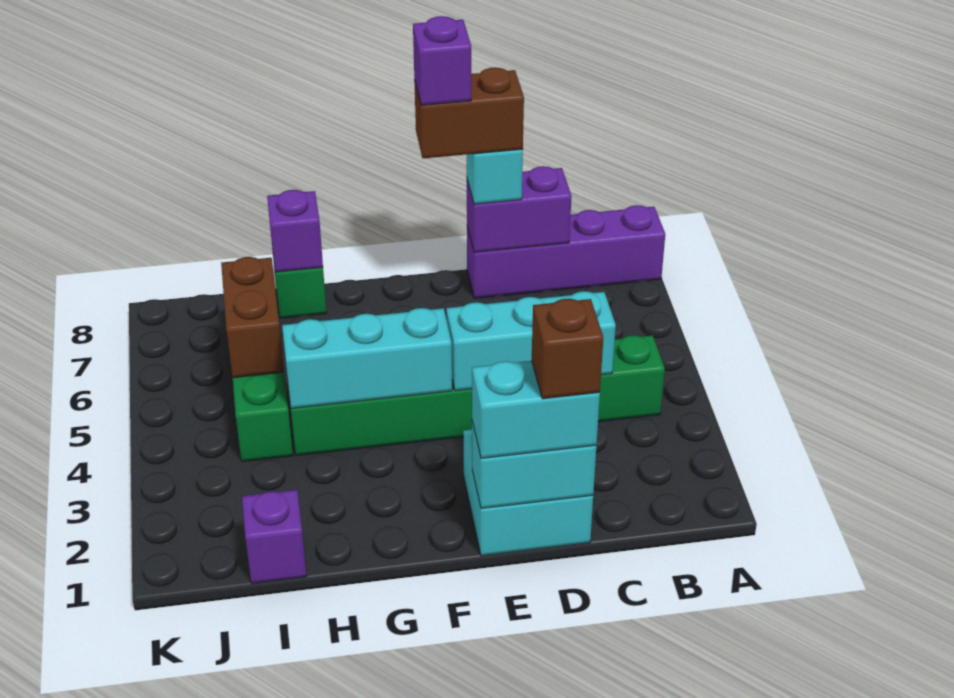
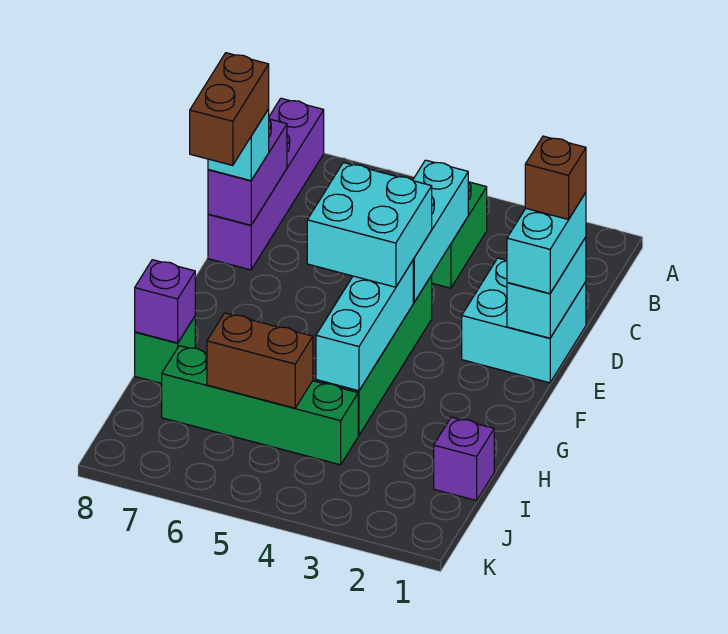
none -> cyan 2x2 brick [307,163,432,287]
purple 1x1 brick [413,16,471,105] -> none

